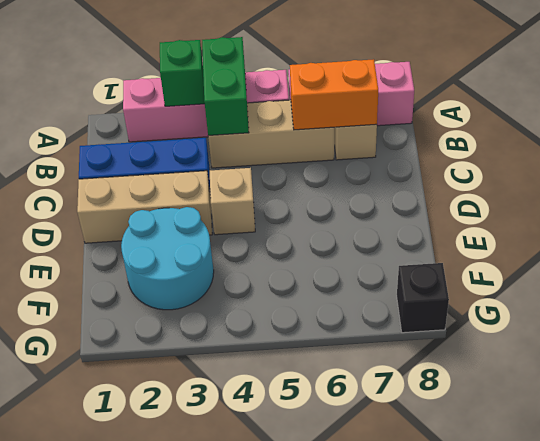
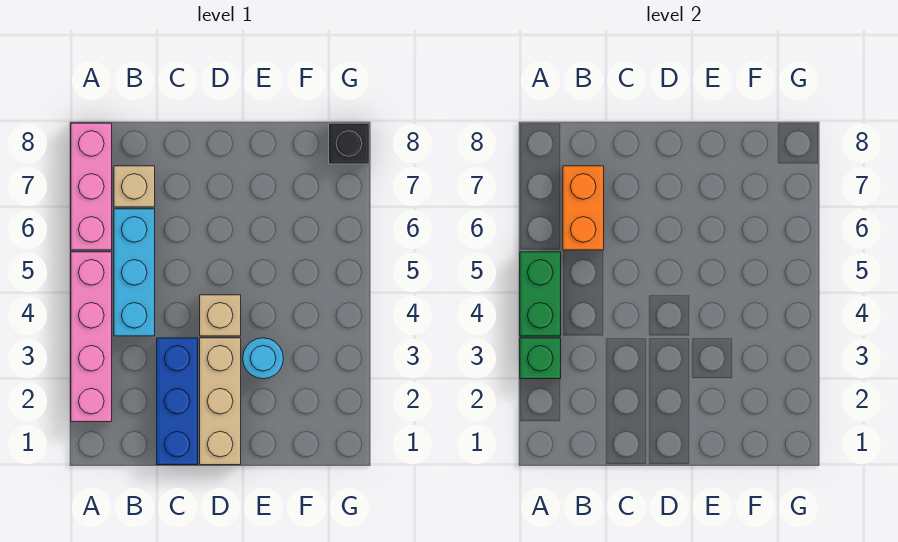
green 1x2 brick [202,37,249,136] -> green 1x2 brick turned to [520,252,561,336]
tan 1x3 brick [208,100,334,168] -> cyan 1x3 brick [114,209,155,336]
cyan 2x2 round brick [121,207,214,310] -> cyan 1x1 round brick [243,338,284,379]

